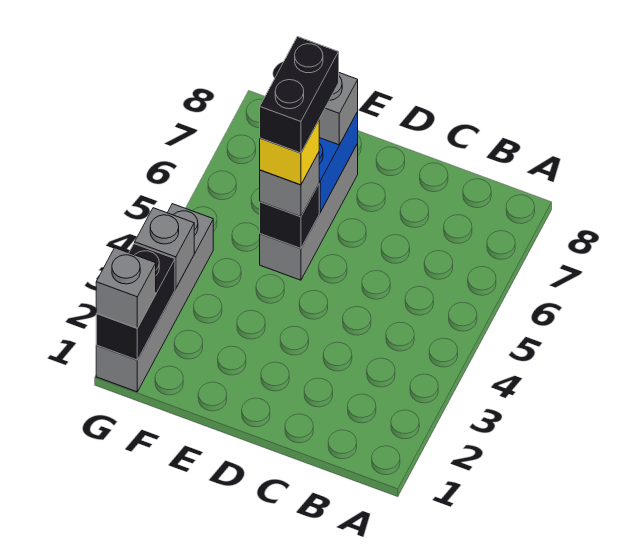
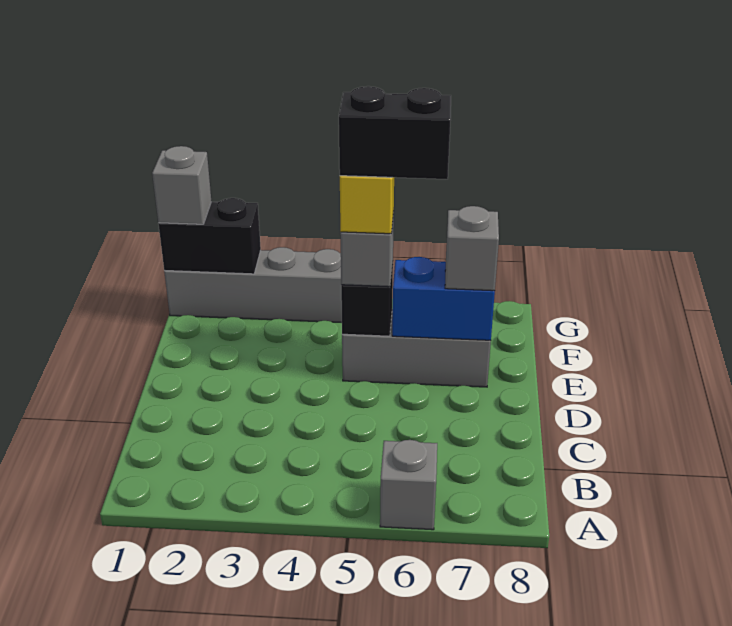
grey 1x1 brick [135,208,194,288] -> grey 1x1 brick moved to [380,440,437,530]

